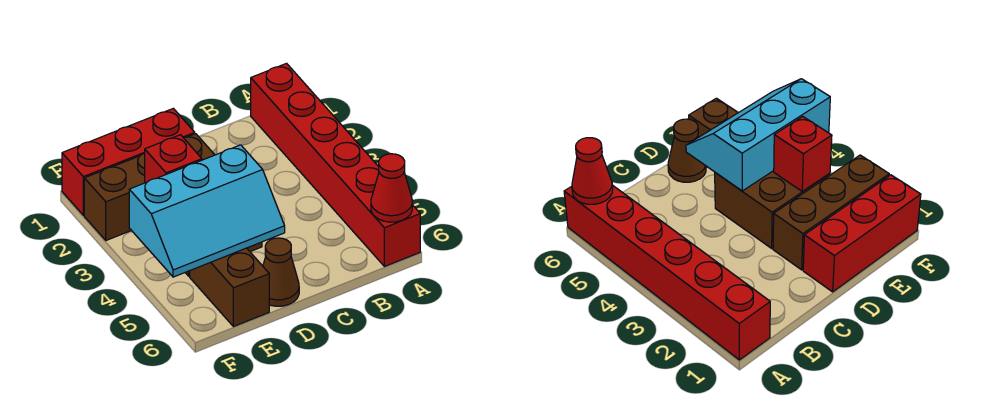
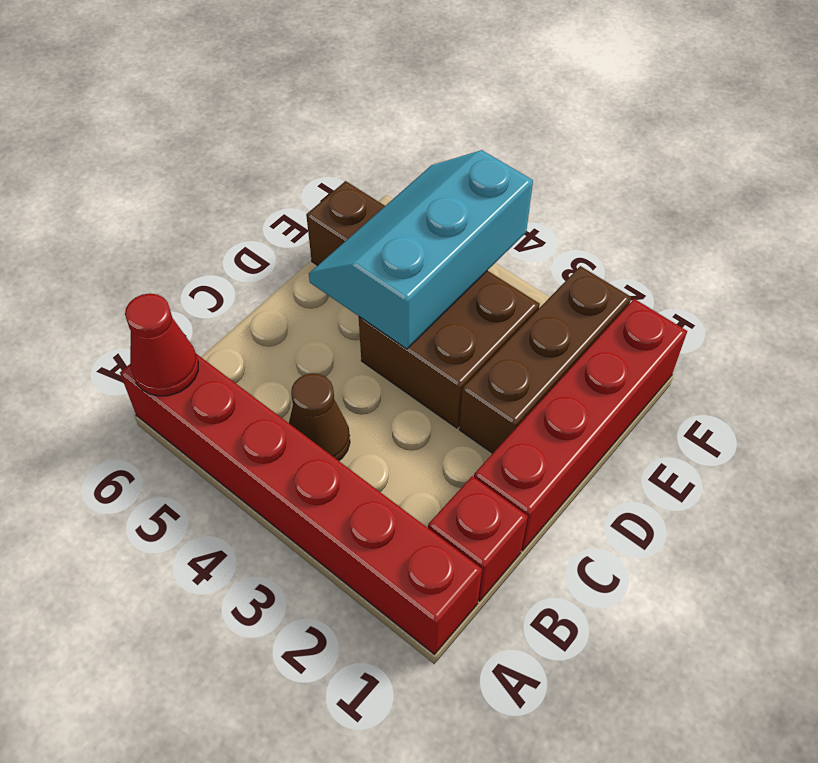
red 1x3 brick [62,108,195,215] -> red 1x4 brick [474,299,687,551]
brown 1x1 cone [263,238,299,306] -> brown 1x1 cone moved to [289,373,350,461]
red 1x1 brick [145,135,202,183] -> red 1x1 brick moved to [428,476,528,601]

